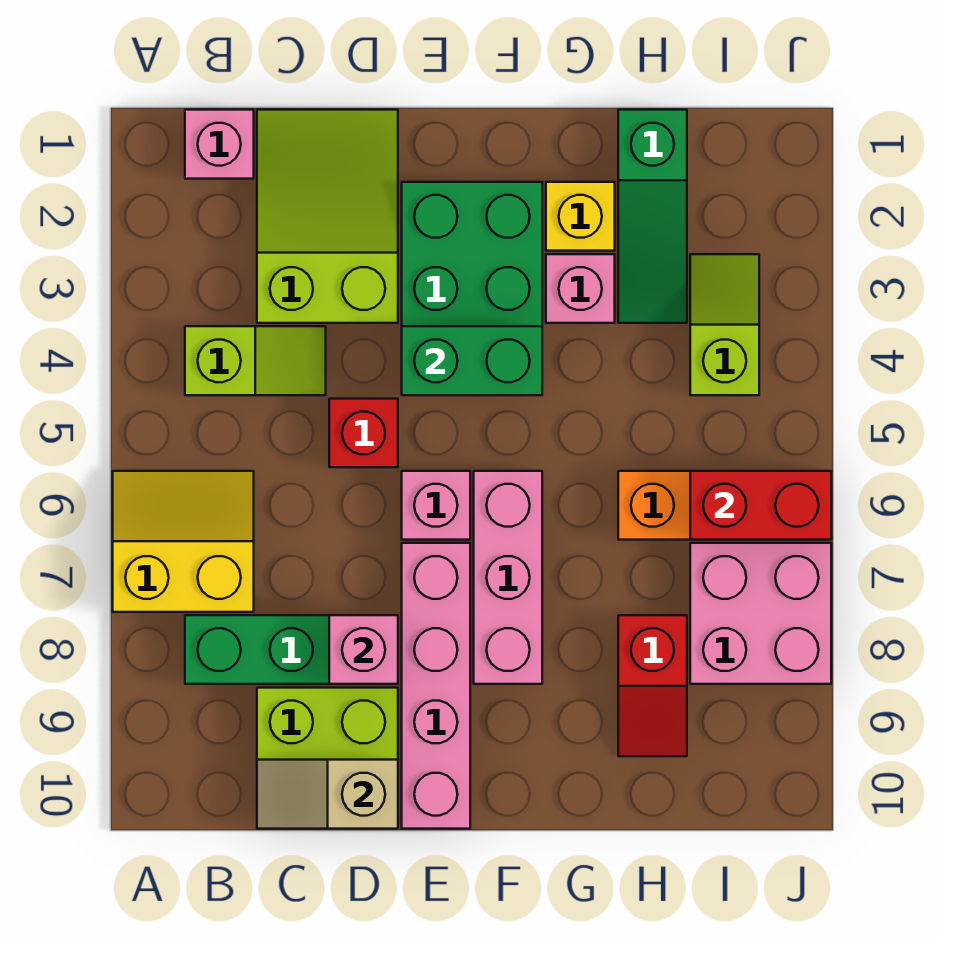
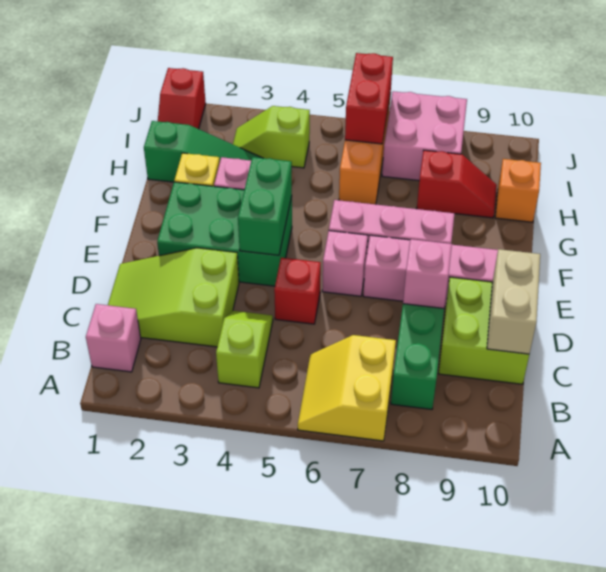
tan 1x2 slope [257,760,398,829] -> tan 1x2 brick [487,249,540,354]
none -> orange 1x1 brick [495,159,541,222]
none -> red 1x2 slope [158,68,206,129]

